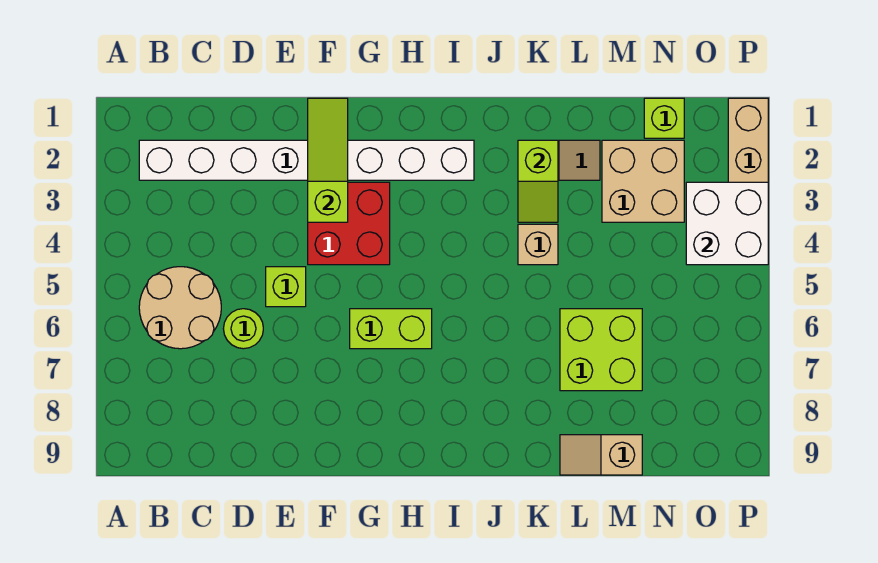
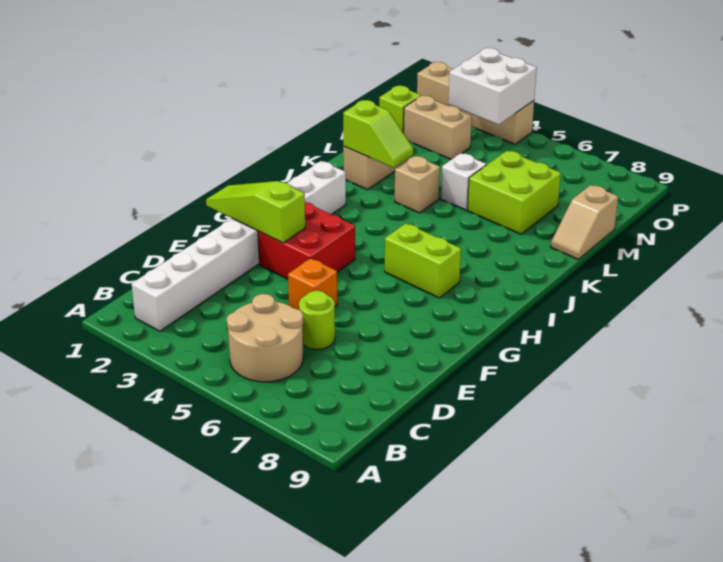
lime 1x1 brick [266,267,306,307] -> orange 1x1 brick [288,258,337,310]
lime 1x2 brick [350,309,432,349] -> lime 1x2 brick turned to [385,223,461,298]
none -> white 1x1 brick [441,153,486,210]
tan 2x2 brick [602,140,684,222] -> tan 1x2 brick [404,96,472,160]

